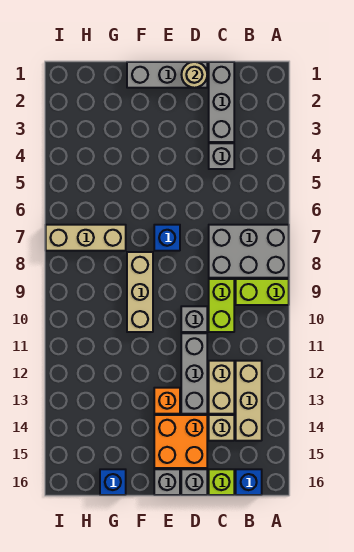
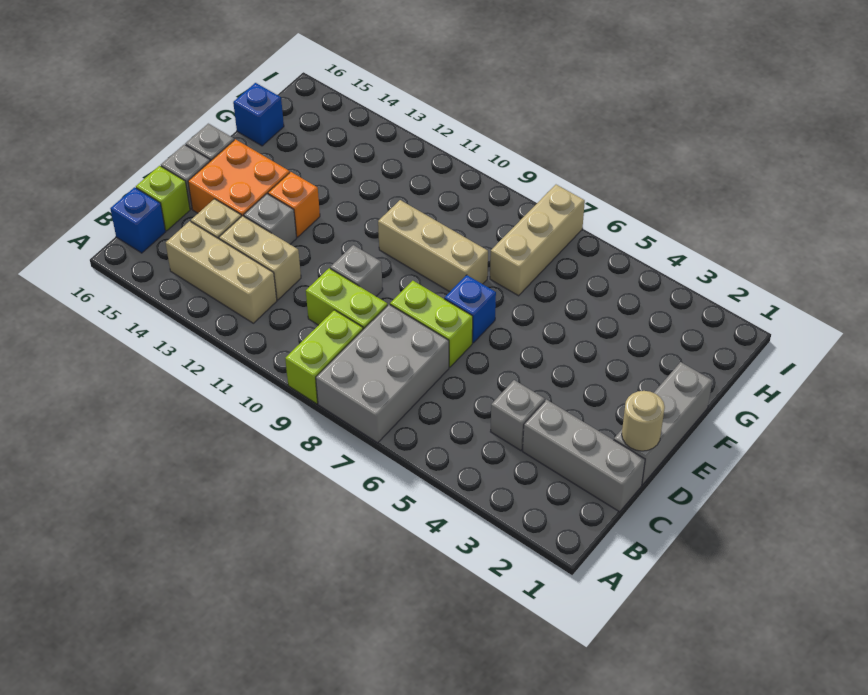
none -> lime 1x2 brick [390,281,473,367]
grey 1x3 brick [181,333,207,414] -> grey 1x1 brick [244,194,297,244]

